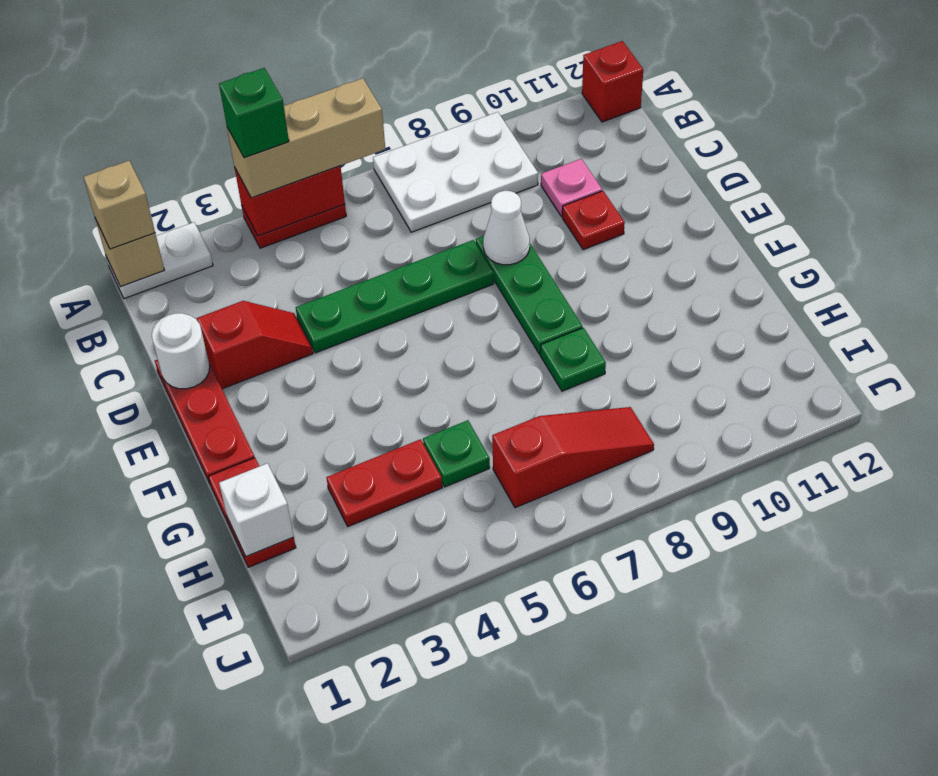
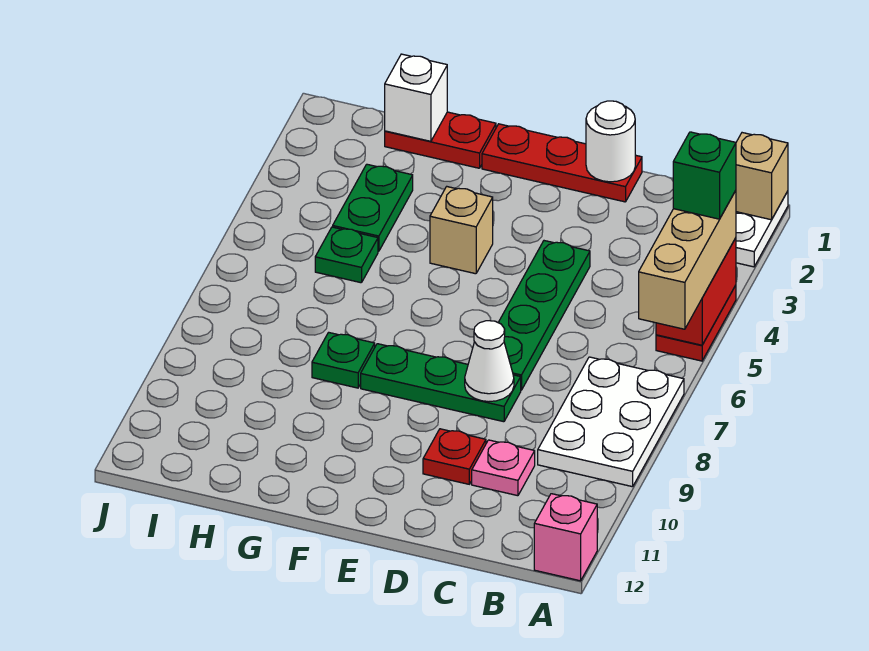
tan 1x1 brick [83,161,155,249] -> tan 1x1 brick moved to [430,187,493,274]
red 1x1 brick [582,41,643,122] -> pink 1x1 brick [534,494,597,581]
red 1x2 slope [197,301,313,389] -> none
red 1x2 plate [326,439,442,526] -> green 1x2 plate [333,164,413,251]
red 1x3 slope [492,407,654,508] -> none

